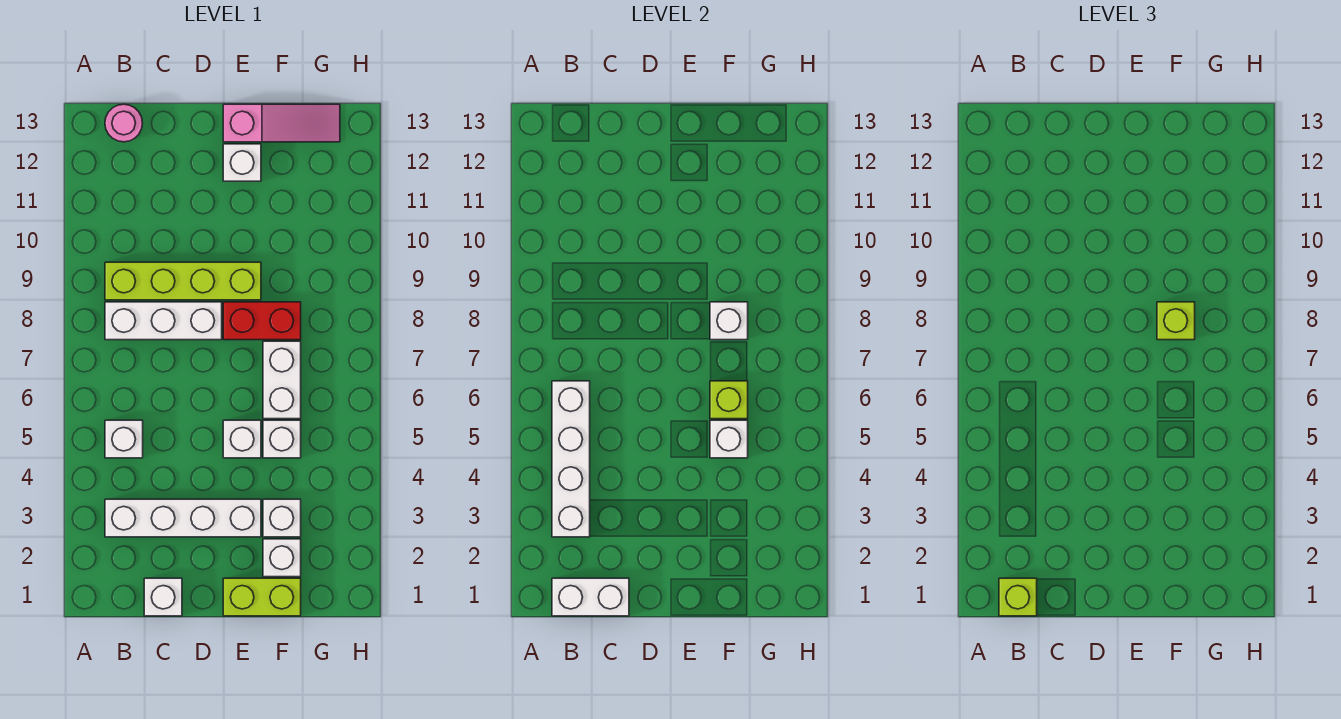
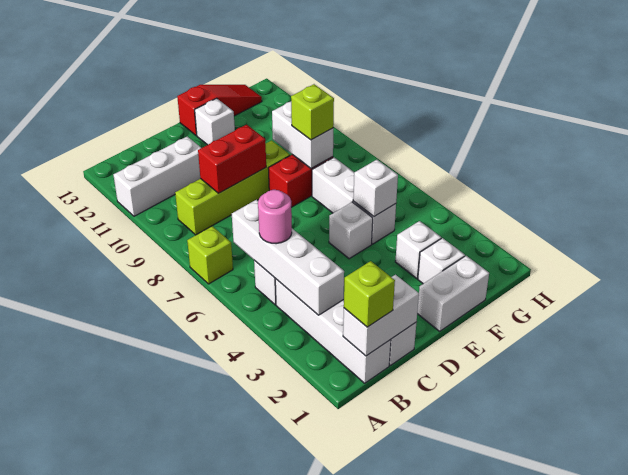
white 1x4 brick [105,499,261,537] -> white 1x4 brick turned to [275,279,391,383]
white 1x3 brick [105,302,222,340] -> white 1x3 brick moved to [114,137,201,216]
pink 1x1 round brick [105,104,142,142] -> pink 1x1 round brick moved to [258,190,292,244]
none -> red 1x2 brick [198,125,266,193]
lime 1x2 brick [223,578,301,616] -> white 1x2 brick [417,256,489,331]
pink 1x3 slope [223,104,340,142] -> red 1x3 slope [177,85,262,136]
lime 1x1 brick [710,381,748,419] -> lime 1x1 brick moved to [187,226,233,284]
white 1x1 brick [710,302,748,340] -> white 1x2 brick [272,102,333,169]

